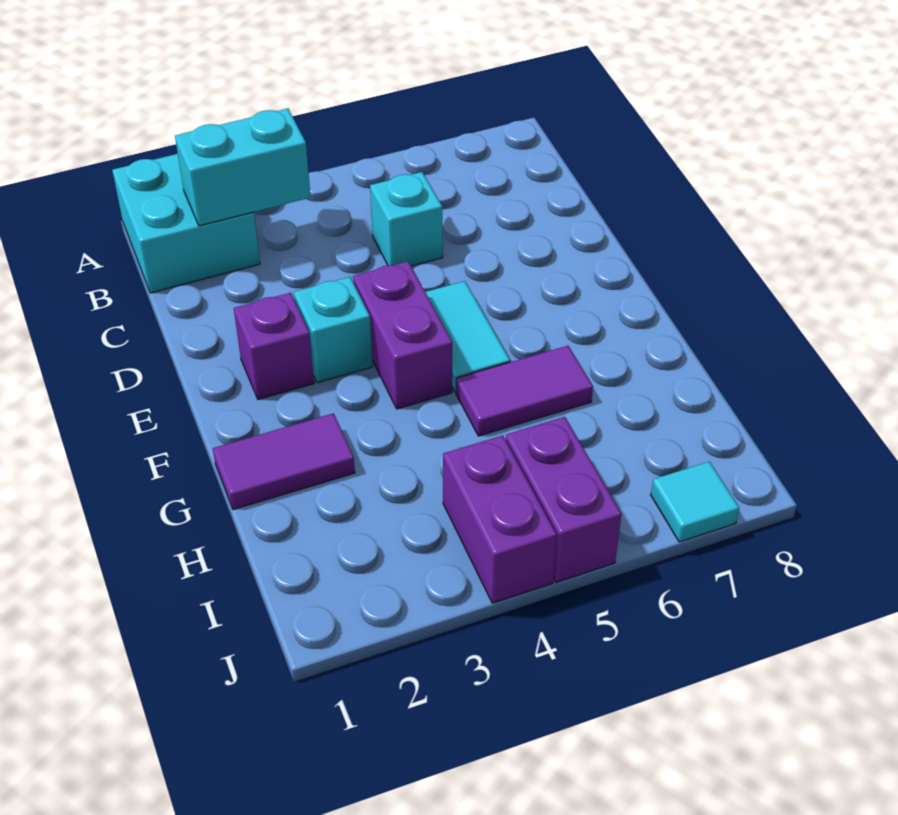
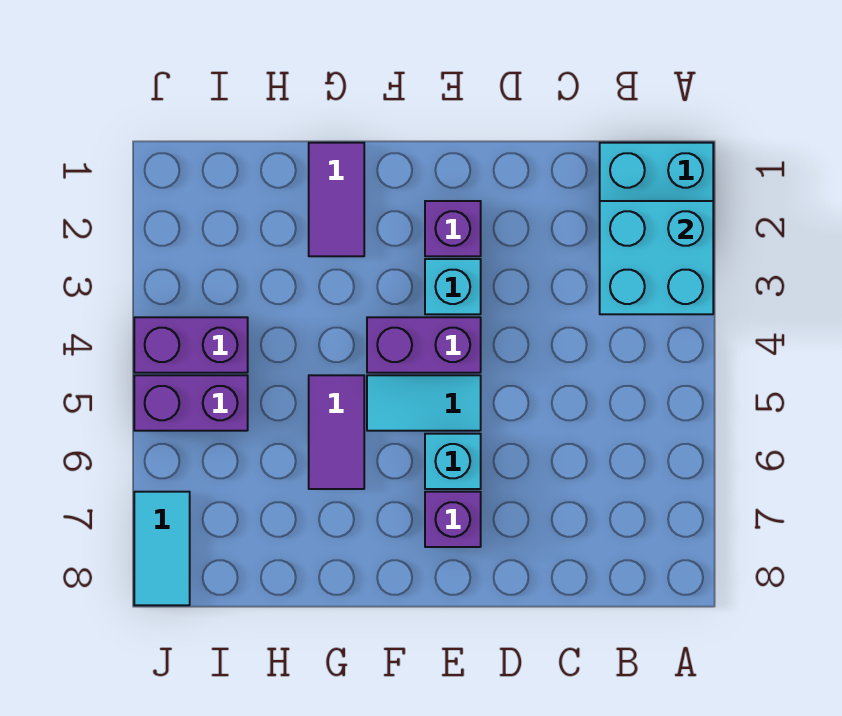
cyan 1x2 brick [175,109,311,226] -> cyan 2x2 brick [600,201,713,314]
cyan 1x1 brick [370,172,443,266] -> cyan 1x1 brick moved to [425,434,481,489]
none -> purple 1x1 brick [425,492,481,547]
cyan 1x1 tile [651,462,739,542] -> cyan 1x2 tile [134,492,190,605]

